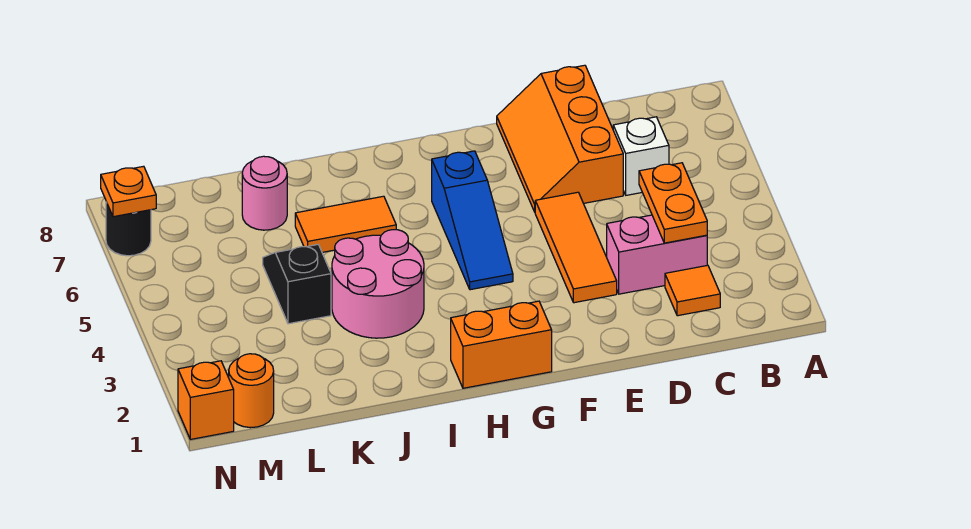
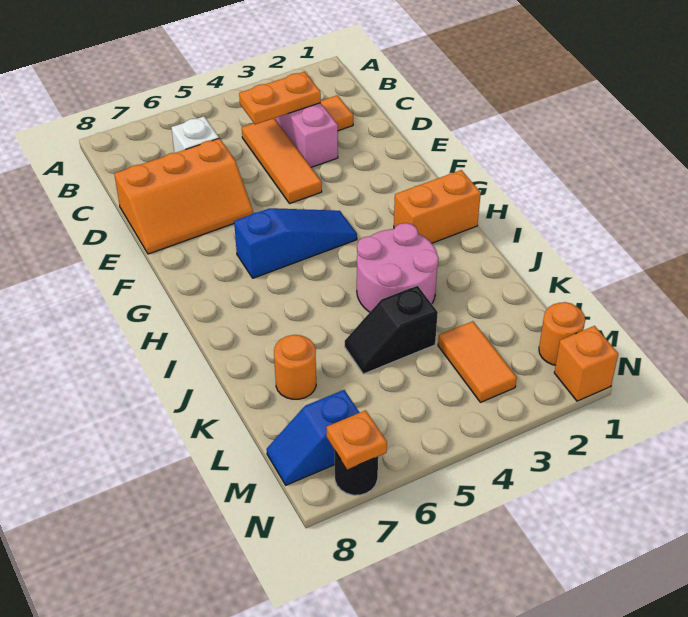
orange 1x3 tile [535,192,617,303] -> orange 1x3 tile turned to [242,118,322,204]
orange 1x2 brick [451,301,552,388] -> orange 1x2 brick turned to [394,170,481,243]
orange 1x2 tile [295,196,396,252] -> orange 1x2 tile moved to [438,321,517,402]
pink 1x1 round brick [242,156,287,230] -> orange 1x1 round brick [274,335,316,399]
none -> blue 1x2 slope [267,390,360,485]

